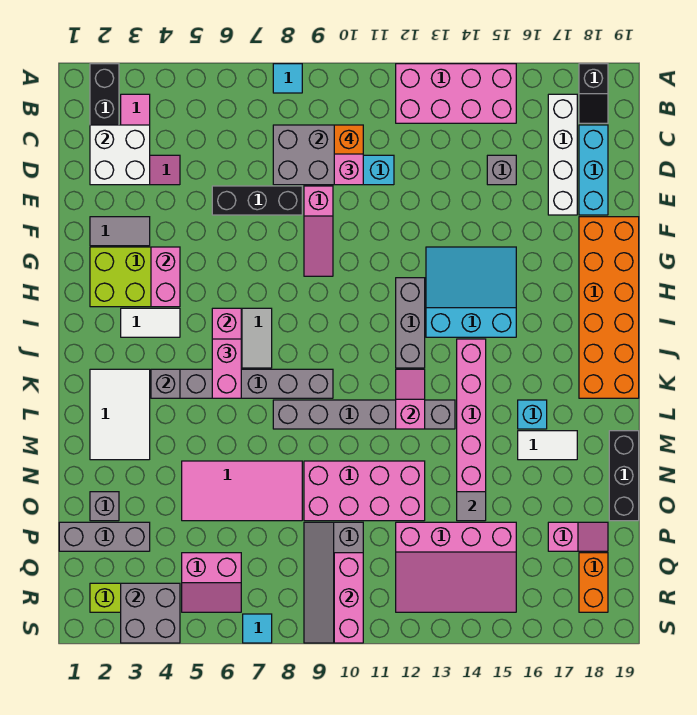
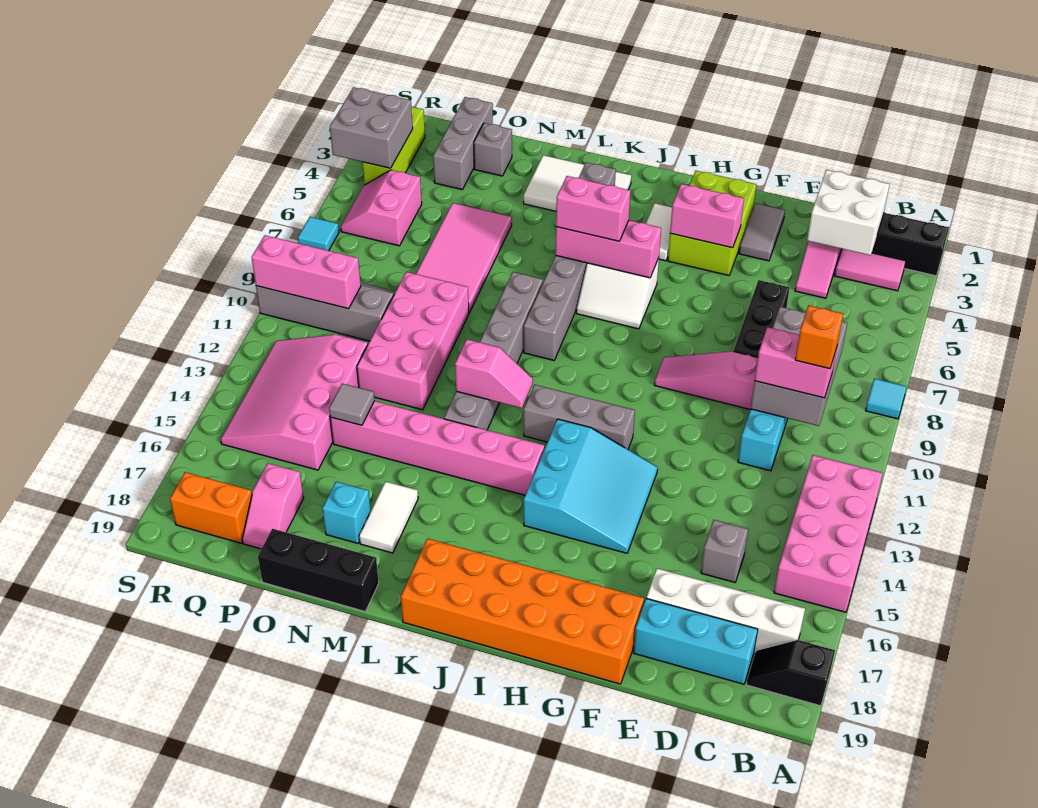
cyan 1x1 brick [518,400,547,429] -> cyan 1x1 brick moved to [322,482,371,543]

